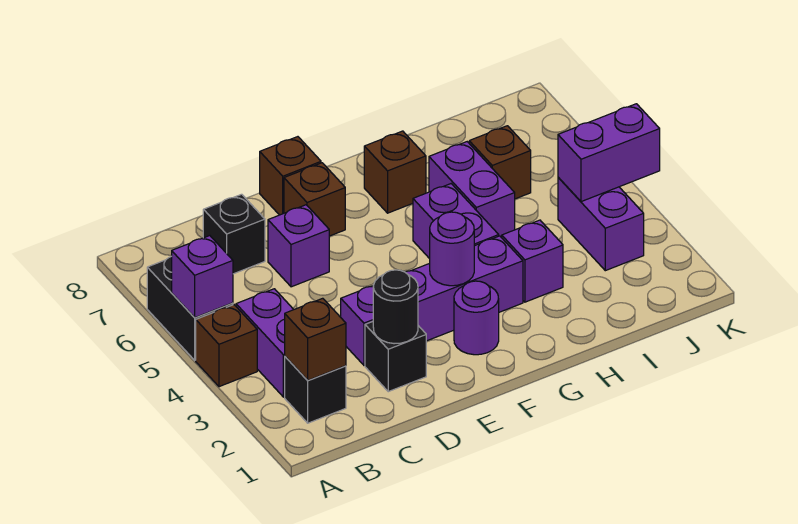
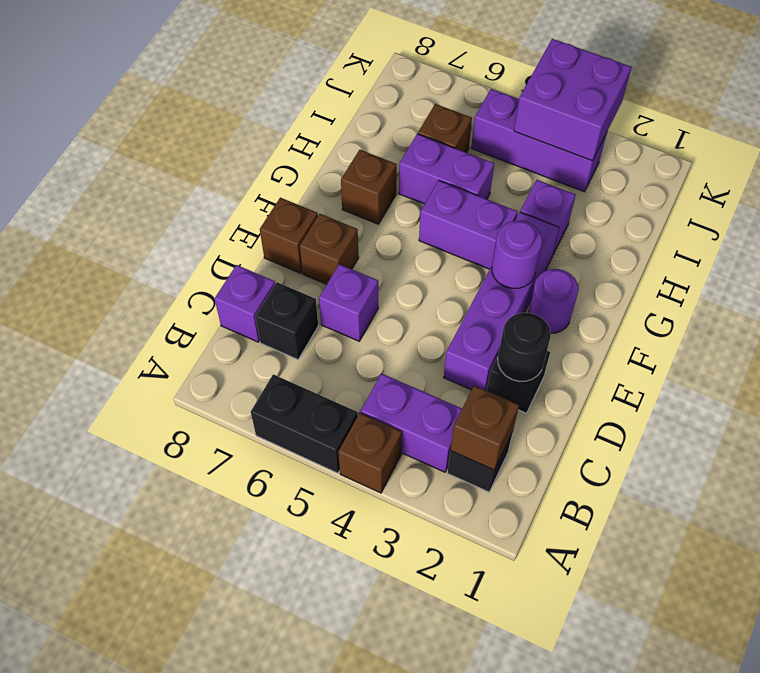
purple 1x1 brick [172,236,233,318] -> purple 1x1 brick moved to [215,265,275,342]
purple 1x2 brick [558,177,644,271] -> purple 1x3 brick [471,89,607,192]
purple 1x2 brick [558,104,660,202] -> purple 2x2 brick [514,39,632,161]

